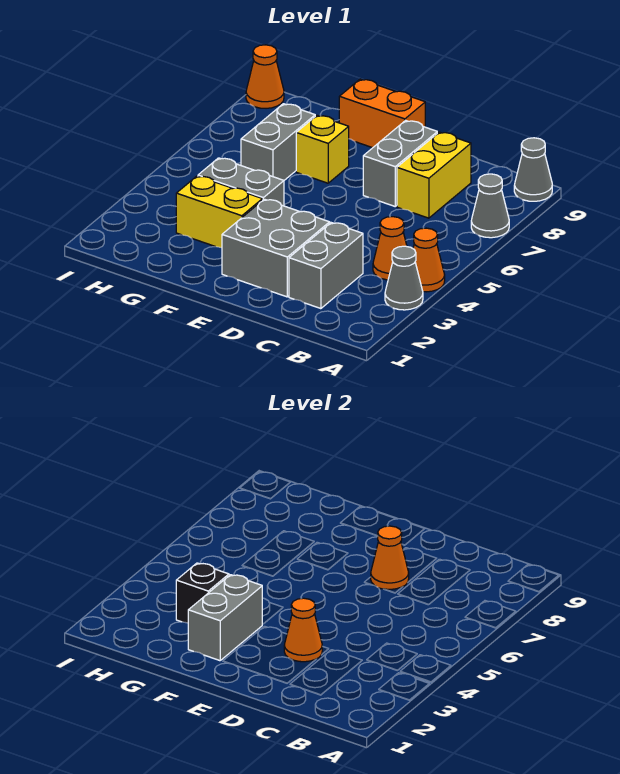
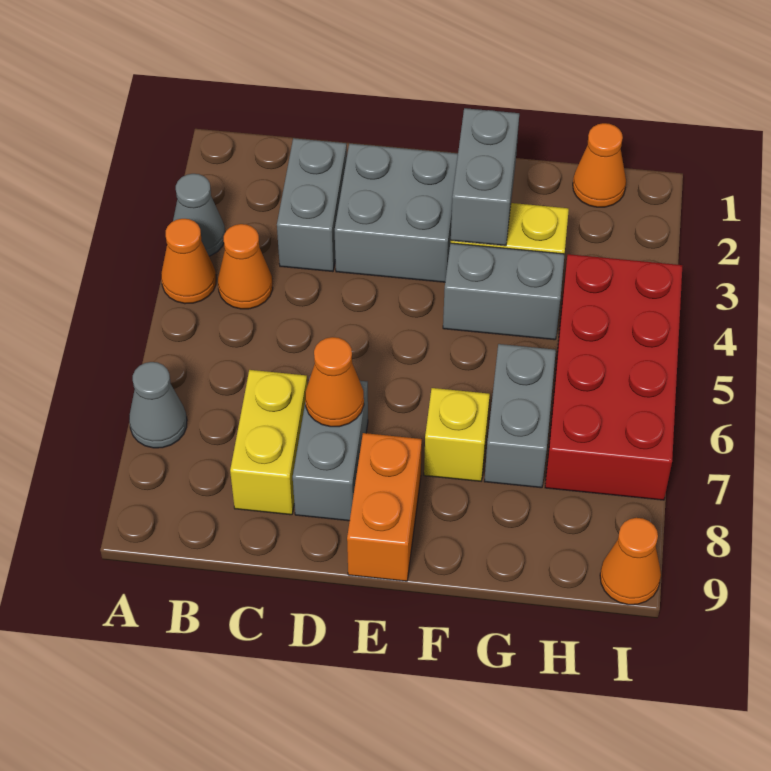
grey 1x1 cone [514,138,552,201] -> none
orange 1x1 cone [284,598,322,662] -> orange 1x1 cone moved to [573,123,626,207]
orange 1x2 brick [339,79,425,148] -> orange 1x2 brick turned to [347,433,422,581]
black 1x1 brick [176,563,229,623] -> none
none -> red 2x4 brick [545,254,682,500]

